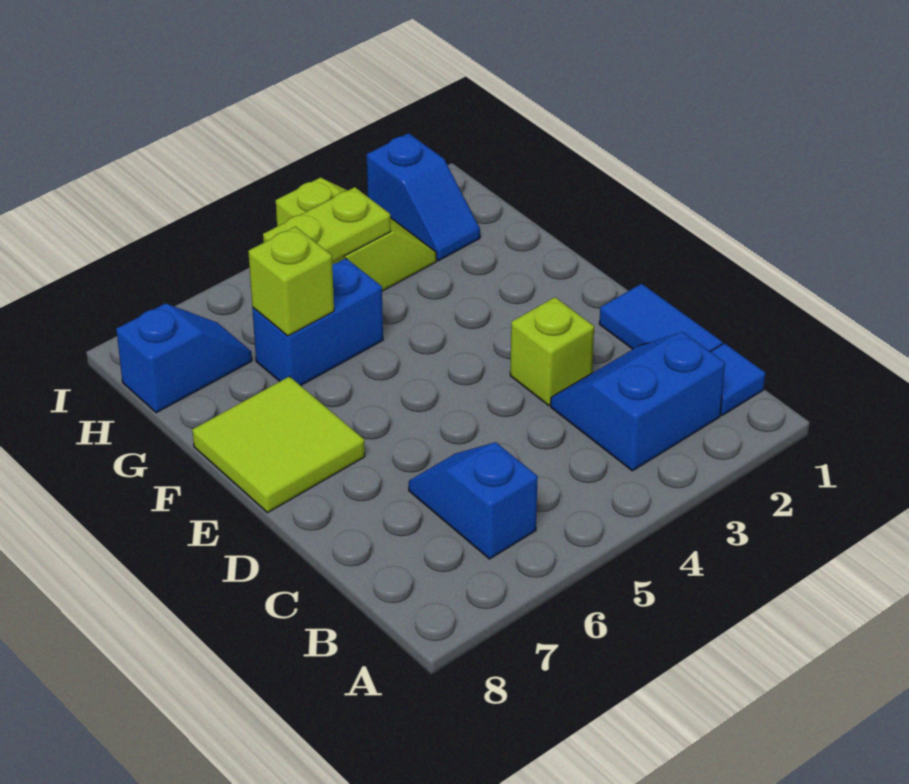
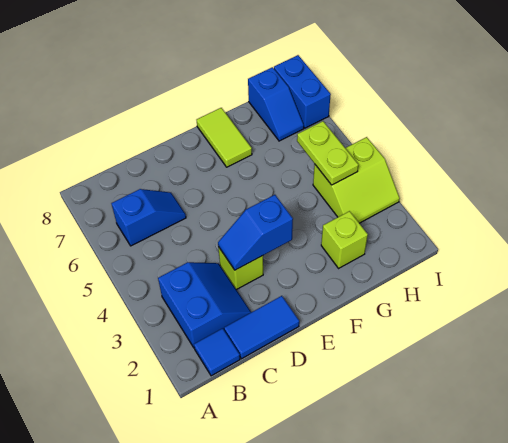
lime 2x2 tile [192,376,365,513] -> lime 1x2 tile [197,108,252,167]
blue 1x2 brick [252,258,383,386] -> blue 1x2 brick moved to [274,55,331,128]
lime 1x1 brick [248,227,334,336] -> lime 1x1 brick moved to [321,211,368,268]
blue 1x2 slope [367,133,480,261] -> blue 1x2 slope moved to [218,195,293,270]

